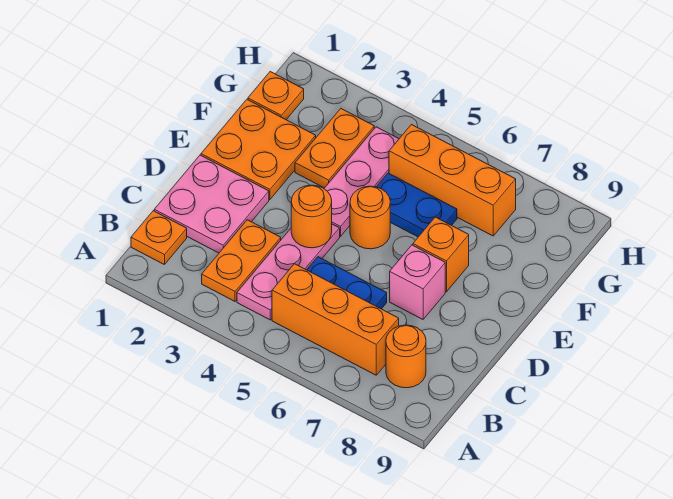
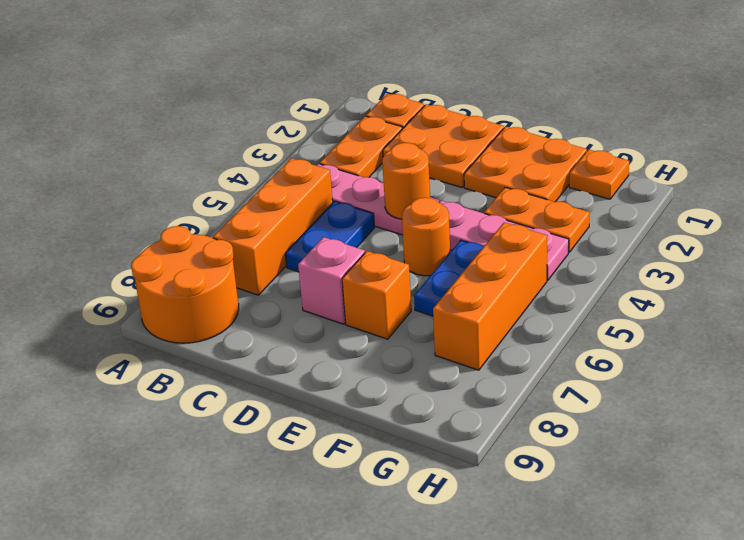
orange 1x2 plate [202,220,281,301] -> orange 1x2 plate turned to [320,116,402,177]
orange 1x1 round brick [386,325,426,388] -> orange 2x2 round brick [131,226,239,343]
pink 2x2 plate [154,155,269,253] -> orange 2x2 plate [383,104,504,188]

